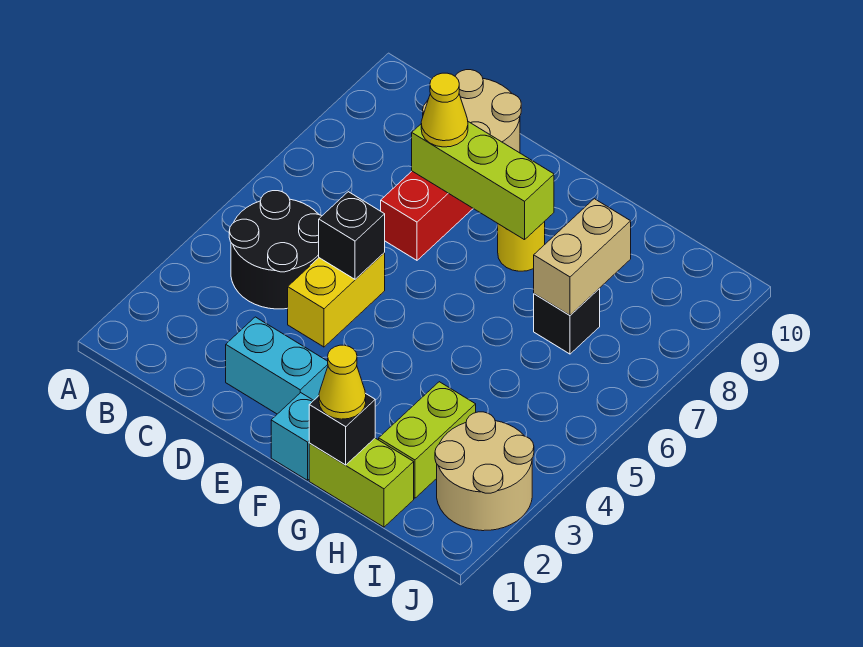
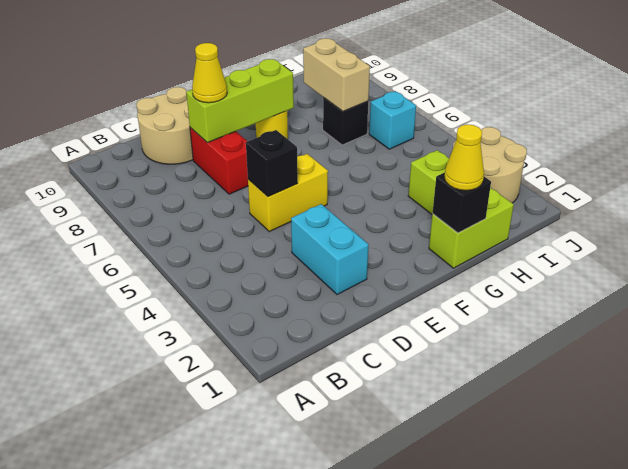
black 2x2 round brick [229,191,321,309] -> none
cyan 1x2 brick [226,317,328,414] -> cyan 1x2 brick turned to [291,204,369,295]
yellow 1x2 brick [288,253,385,347] -> yellow 1x2 brick turned to [248,154,328,232]
cyan 1x1 brick [271,393,314,480] -> cyan 1x1 brick moved to [369,91,416,149]

